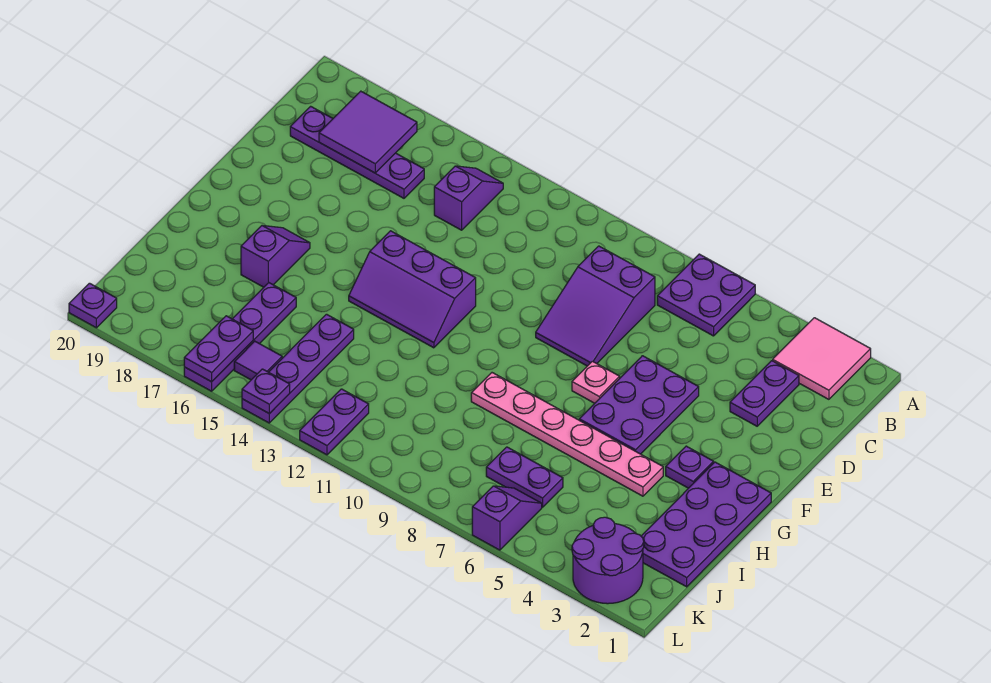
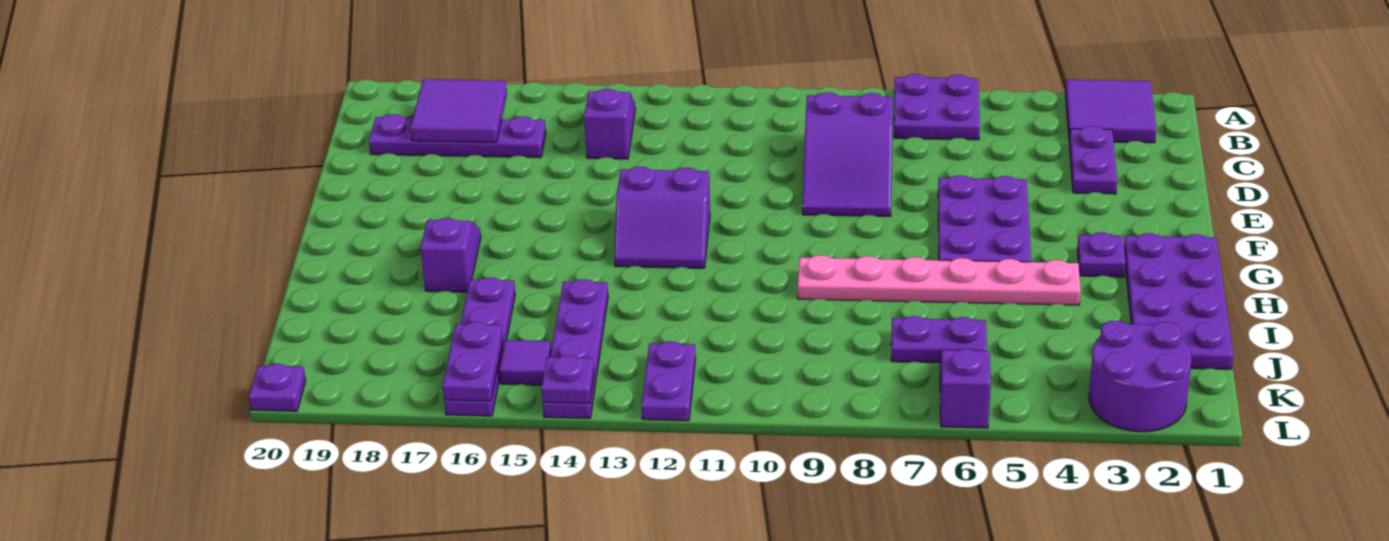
pink 2x2 tile [773,318,871,399] -> purple 2x2 tile [1065,80,1156,143]
pink 1x1 plate [572,361,620,403] -> none
purple 2x3 slope [349,231,476,348] -> purple 2x2 slope [614,167,710,268]

